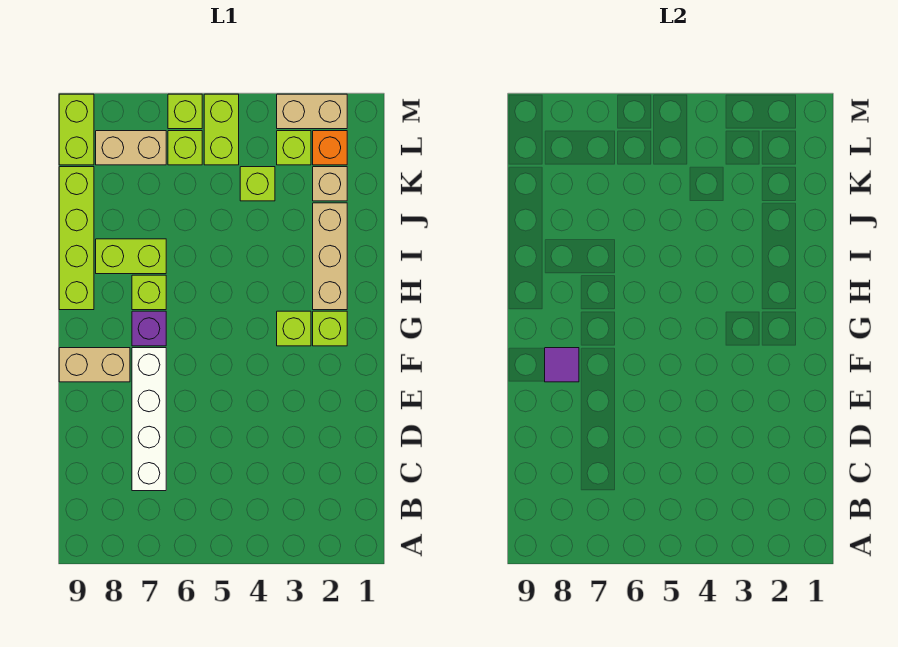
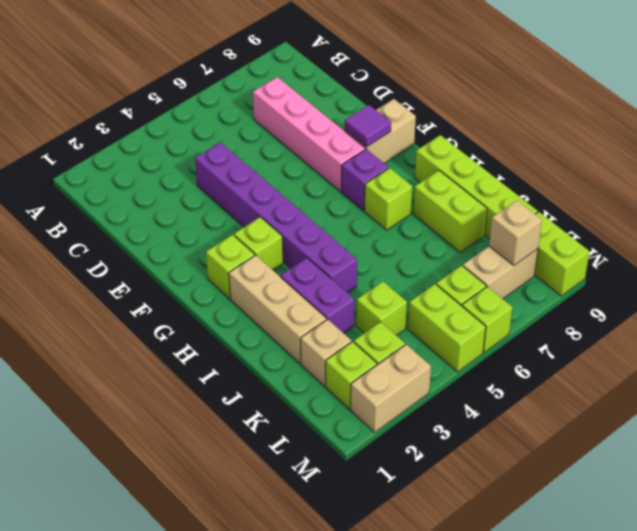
white 1x4 brick [132,348,166,491] -> pink 1x4 brick [253,77,365,192]
none -> purple 1x6 brick [195,142,357,293]
none -> purple 1x2 brick [281,258,354,333]
lime 1x2 brick [96,239,166,274] -> lime 1x2 brick turned to [413,171,487,252]
orange 1x1 brick [313,131,347,165] -> lime 1x1 brick [326,342,377,409]
none -> tan 1x1 brick [489,200,542,265]

